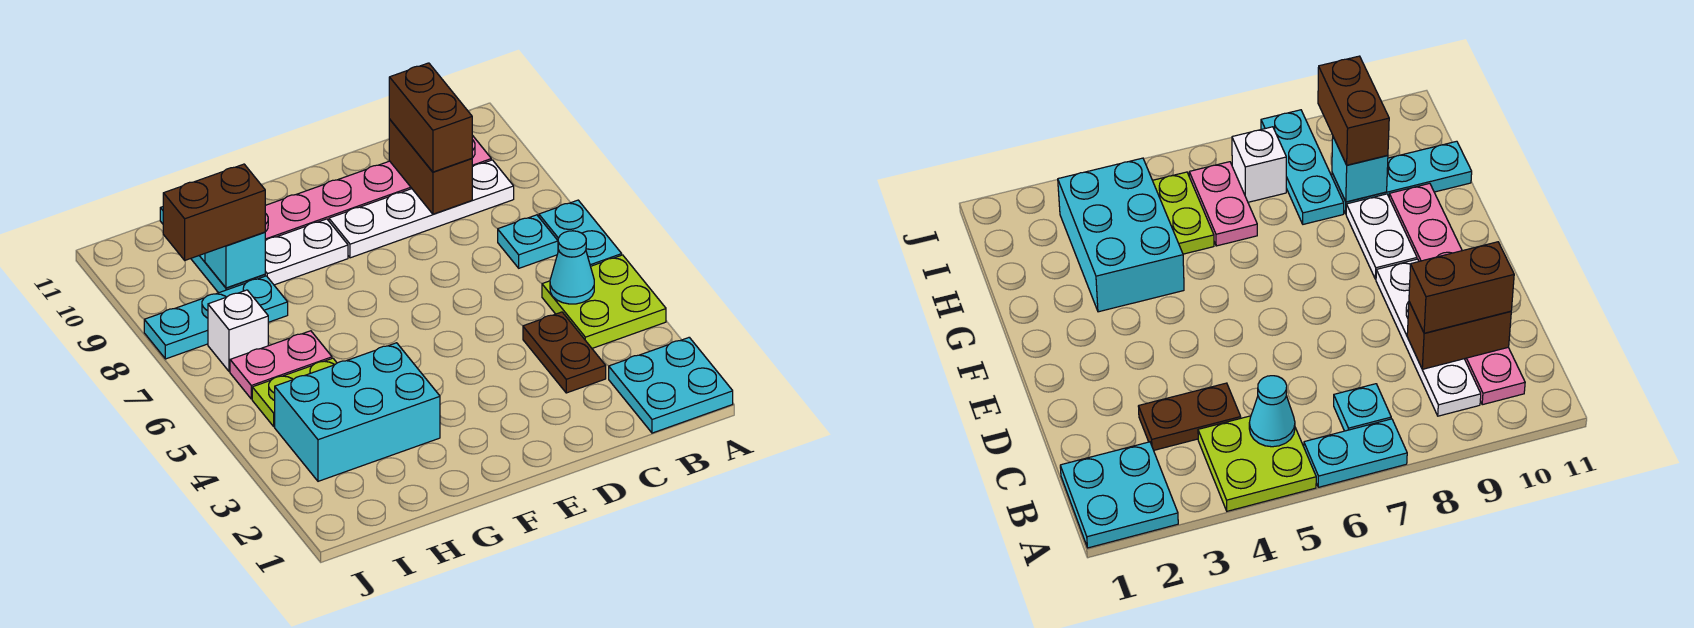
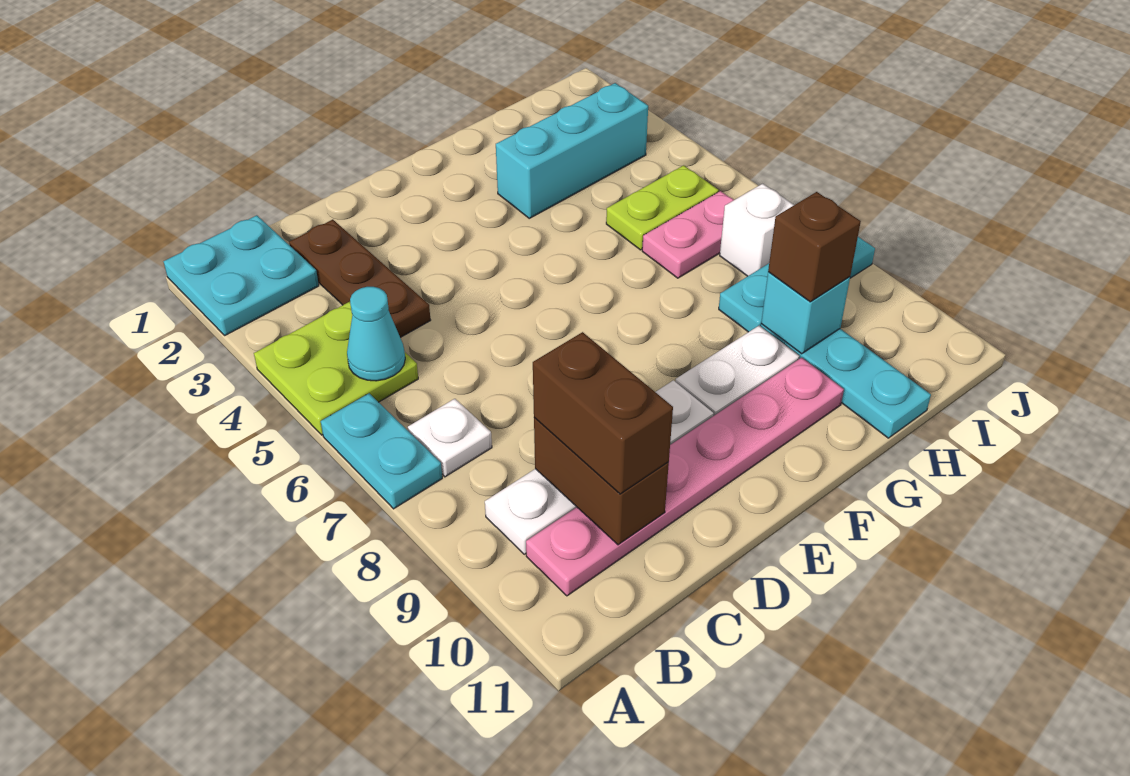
cyan 1x1 plate [498,215,558,268] -> white 1x1 plate [408,399,492,477]
brown 1x2 plate [523,312,606,393] -> brown 1x3 plate [289,220,431,338]
cyan 2x3 brick [275,343,440,481] -> cyan 1x3 brick [496,83,648,218]
brown 1x2 brick [163,164,265,260] -> brown 1x1 brick [768,192,861,302]

